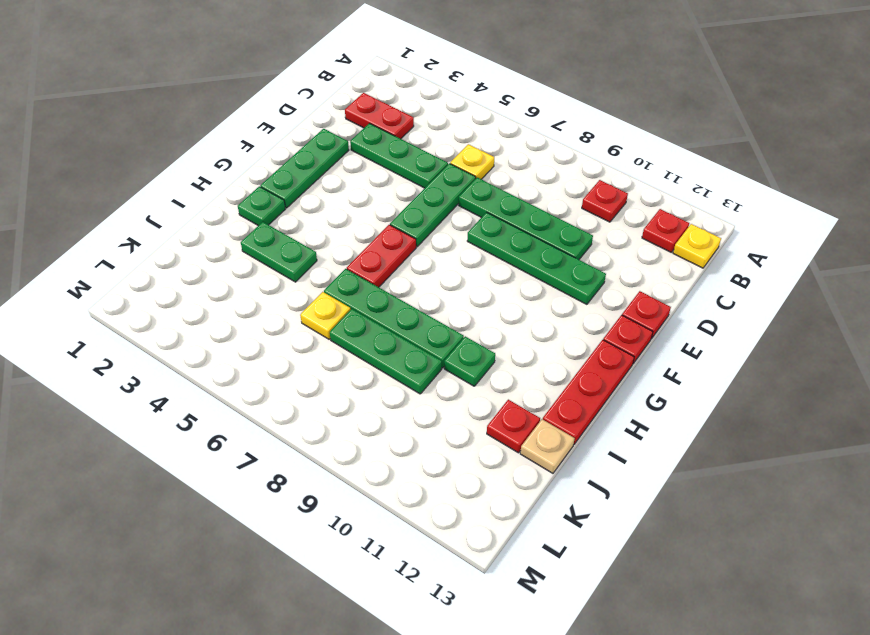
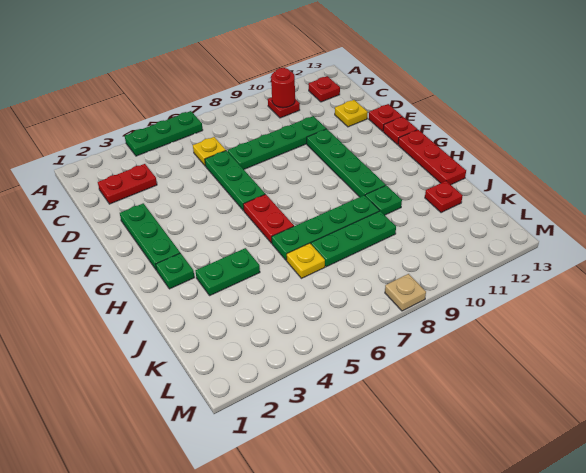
none -> red 1x1 round brick [271,68,295,108]
yellow 1x1 plate [673,224,721,268] -> yellow 1x1 plate moved to [335,100,368,127]
green 1x3 plate [350,123,448,188] -> green 1x3 plate moved to [125,111,203,156]
green 1x4 plate [467,212,606,304] -> green 1x4 plate turned to [307,129,386,197]
tan 1x1 plate [520,419,575,473] -> tan 1x1 plate moved to [385,274,426,311]

